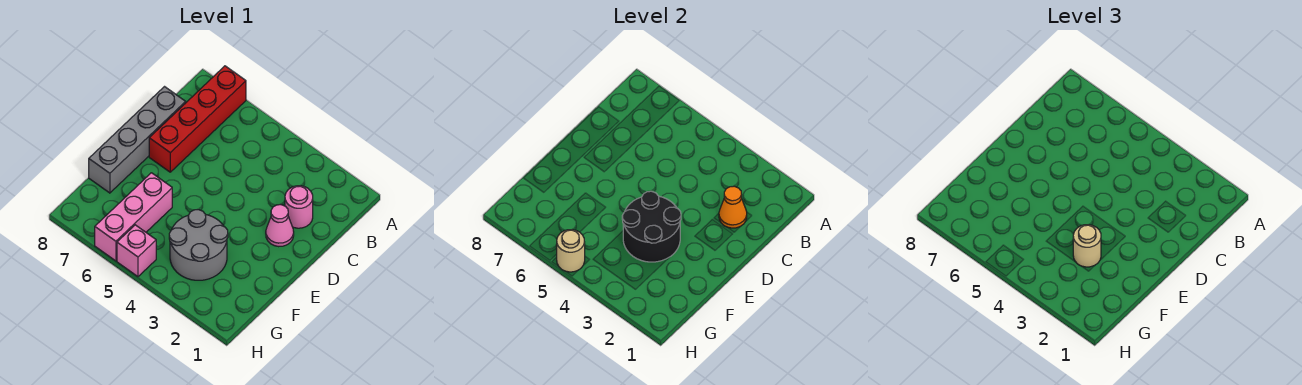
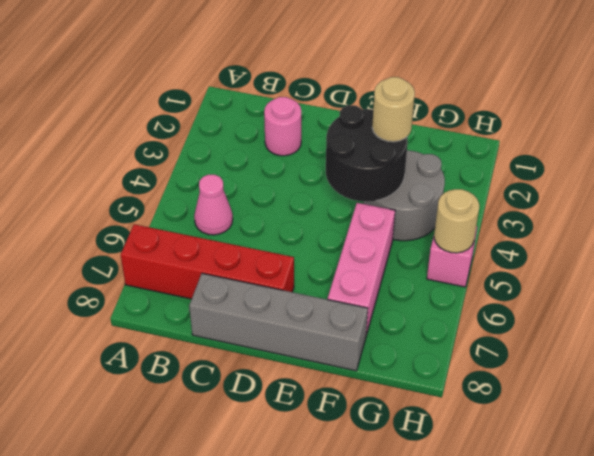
orange 1x1 cone [719,186,747,228] -> none
pink 1x1 cone [266,205,294,247] -> pink 1x1 cone moved to [194,175,233,235]
pink 1x3 brick [95,173,172,261] -> pink 1x3 brick turned to [328,203,395,335]

